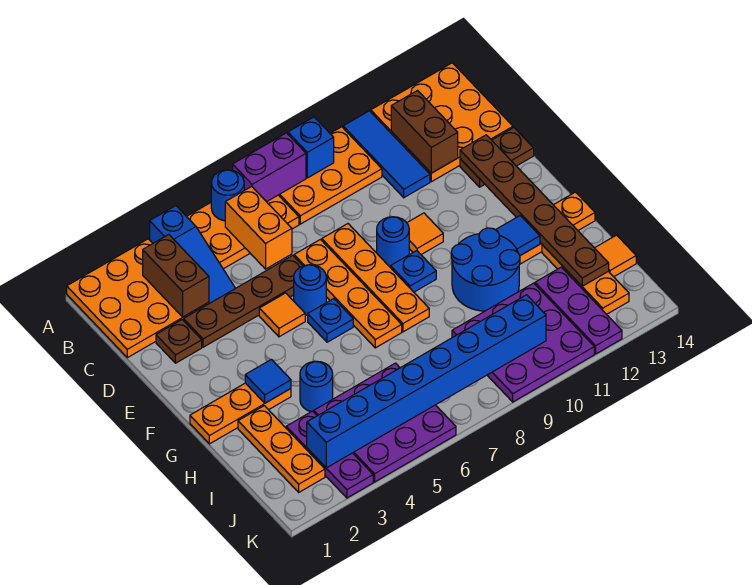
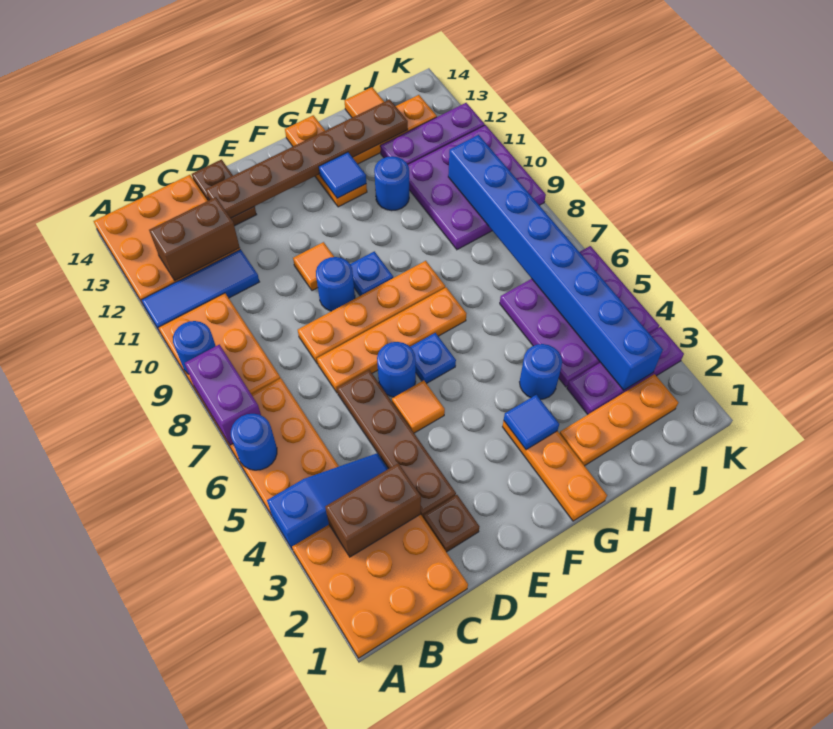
blue 1x1 brick [288,117,334,178] -> blue 1x1 round brick [173,321,216,374]
orange 1x2 brick [225,186,292,269] -> none
blue 2x2 round brick [451,228,520,311] -> blue 1x1 round brick [374,156,409,211]

